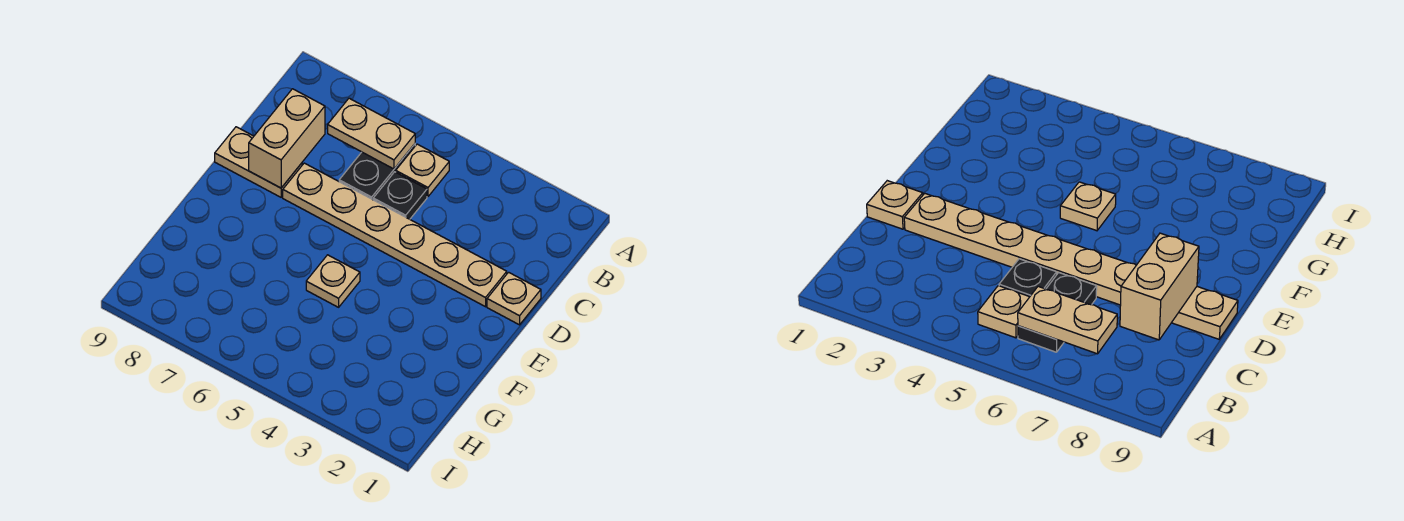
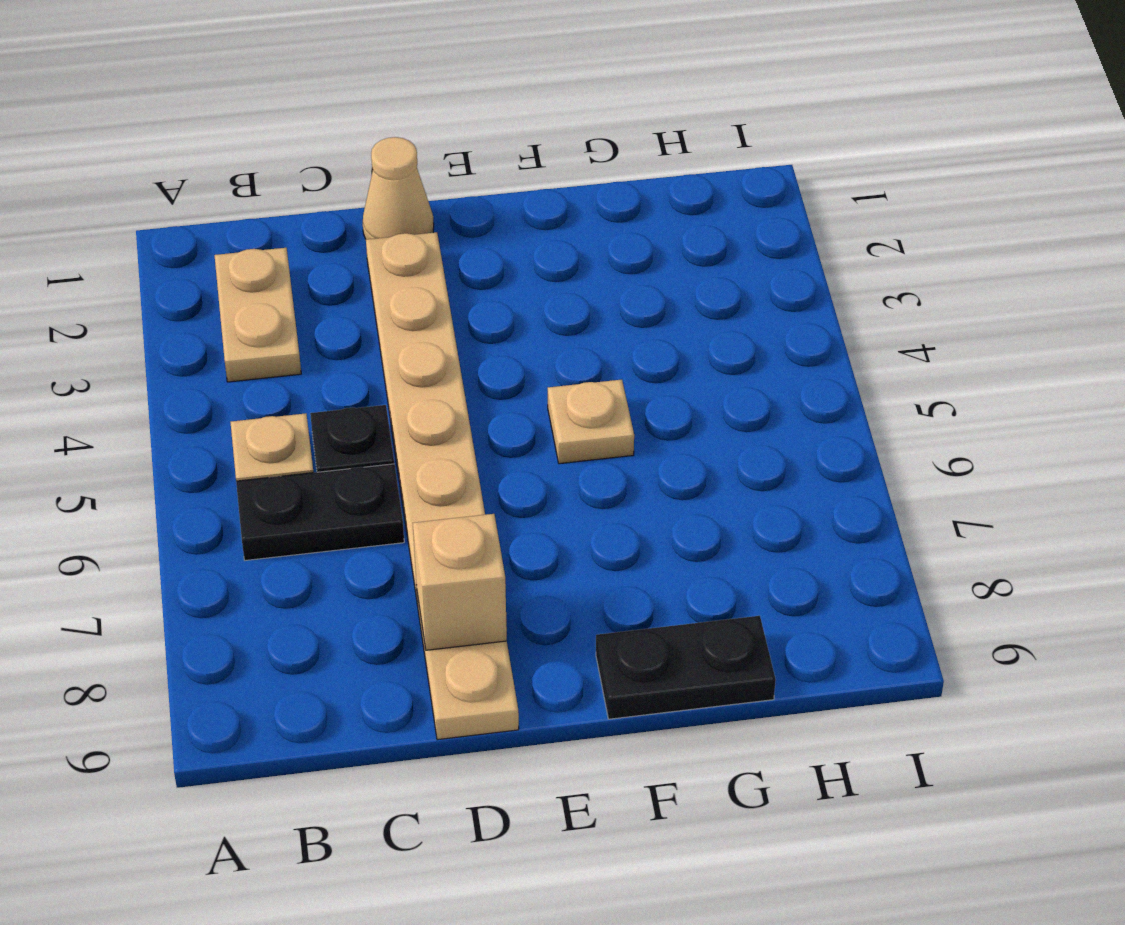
tan 1x2 plate [328,98,415,169] -> tan 1x2 plate moved to [214,248,301,382]
tan 1x2 brick [249,89,325,188] -> tan 1x1 brick [413,514,507,650]
tan 1x1 plate [487,272,541,325] -> tan 1x1 cone [363,137,434,239]
none -> black 1x2 plate [596,616,776,719]

